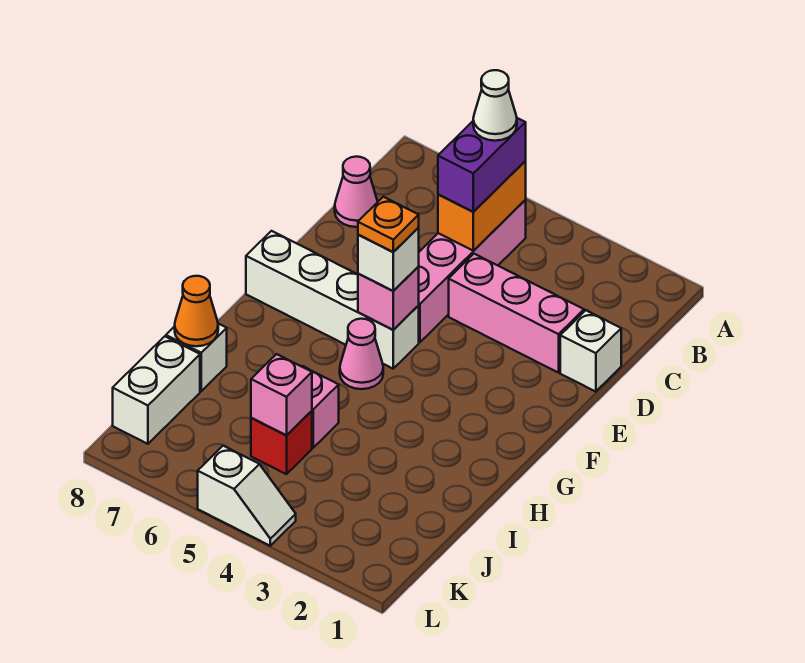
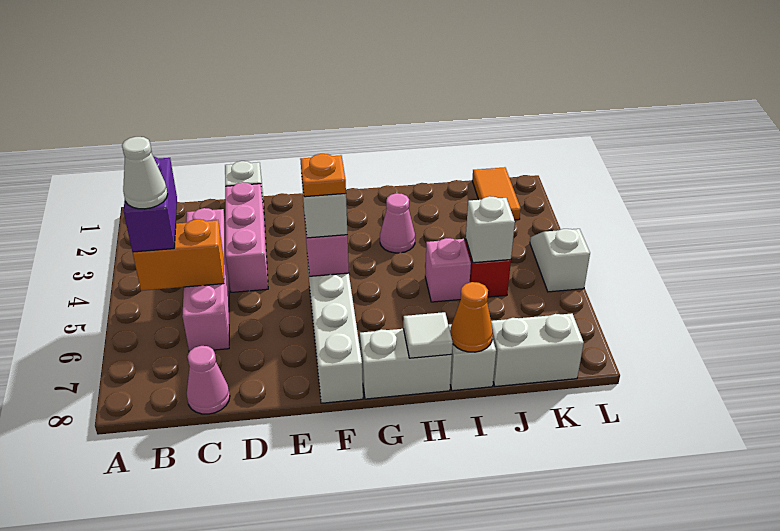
pink 1x4 brick [418,200,526,342] -> pink 1x4 brick turned to [182,208,229,351]
purple 1x2 brick [438,118,526,212] -> purple 1x2 brick turned to [123,156,177,252]
pink 1x1 cone [340,319,383,389] -> pink 1x1 cone moved to [380,193,415,253]
none -> white 1x2 brick [360,329,452,399]
none -> white 1x1 tile [403,312,453,358]
pink 1x1 brick [251,354,312,435] -> white 1x1 brick [466,196,515,263]
none -> orange 1x2 tile [472,167,521,220]

